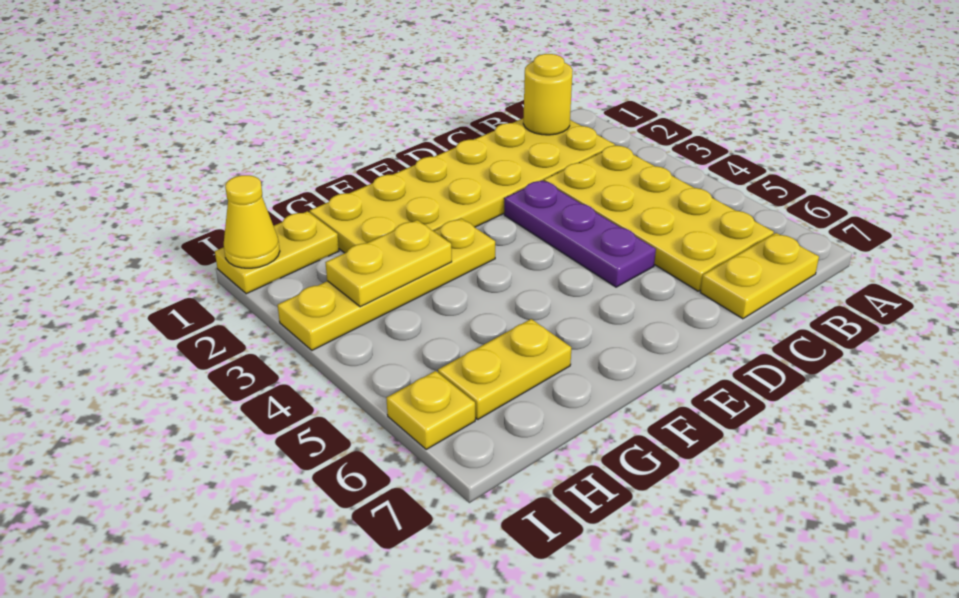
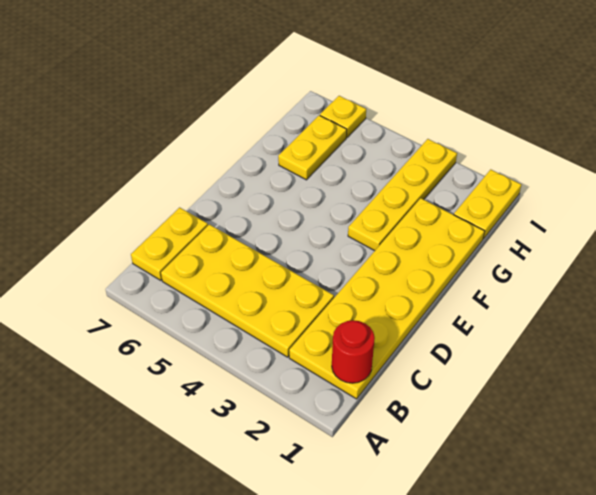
yellow 1x1 round brick [523,54,573,135] -> red 1x1 round brick [332,320,375,383]
purple 1x3 plate [504,180,656,287] -> none
yellow 1x2 plate [325,220,452,307] -> none
yellow 1x1 cone [224,175,280,268] -> none

